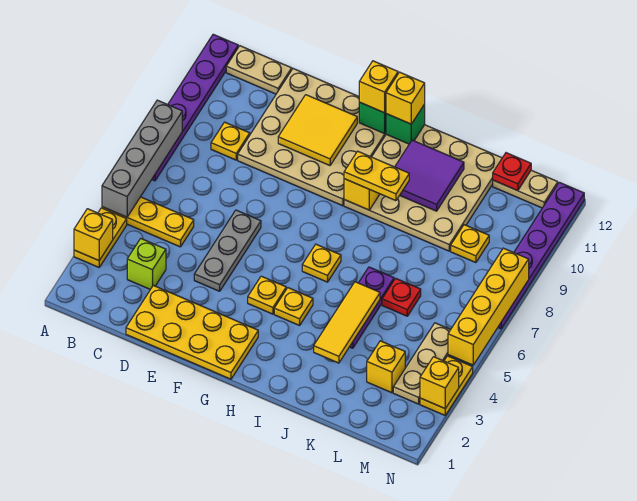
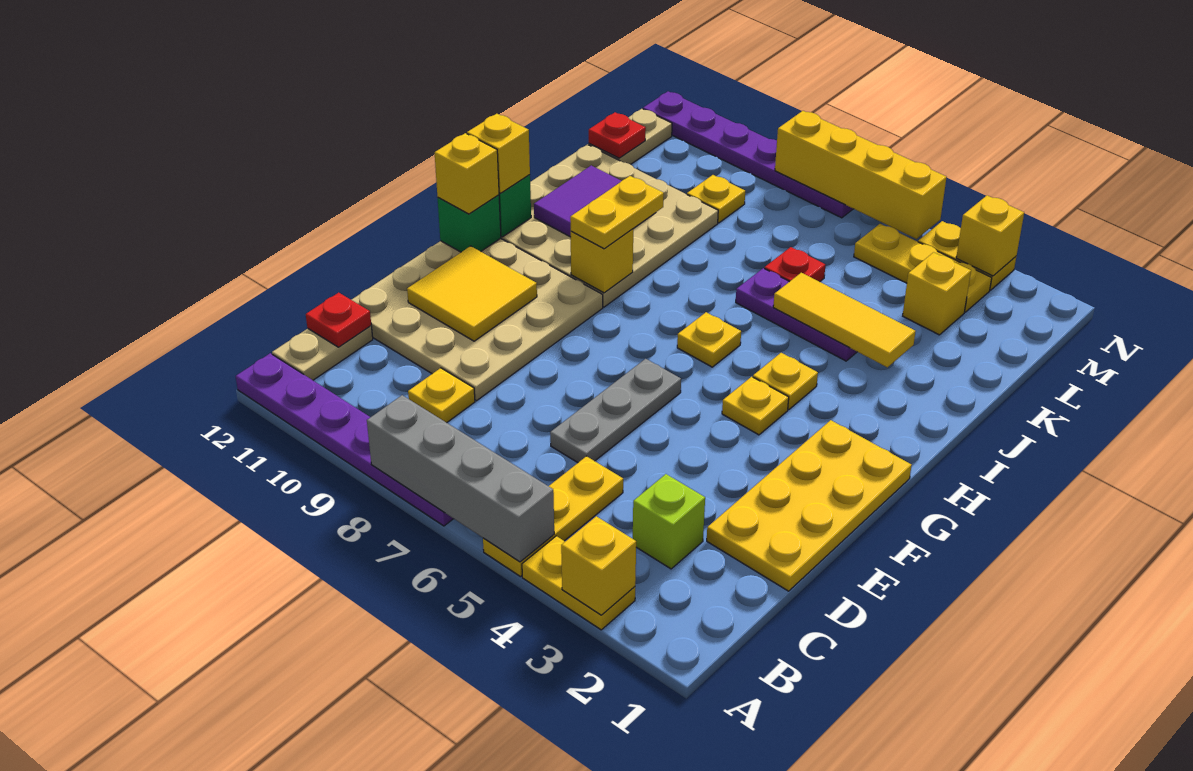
none -> red 1x1 plate [306,293,371,347]
grey 1x3 plate [194,210,261,291] -> grey 1x3 plate turned to [550,359,681,463]
tan 1x3 plate [393,323,451,404] -> yellow 1x3 plate [854,224,992,312]

